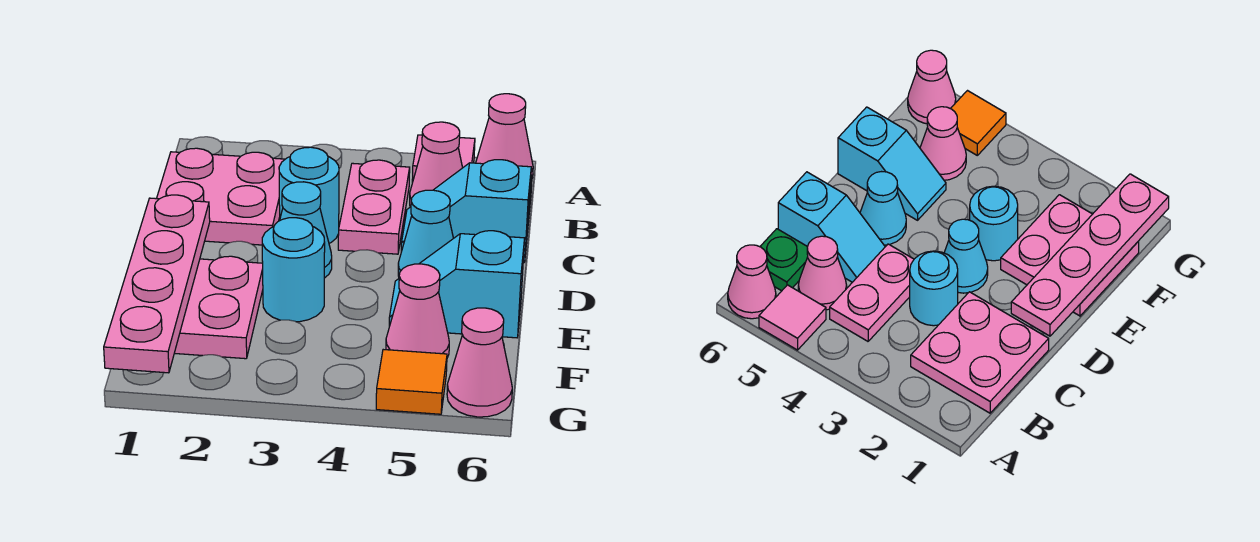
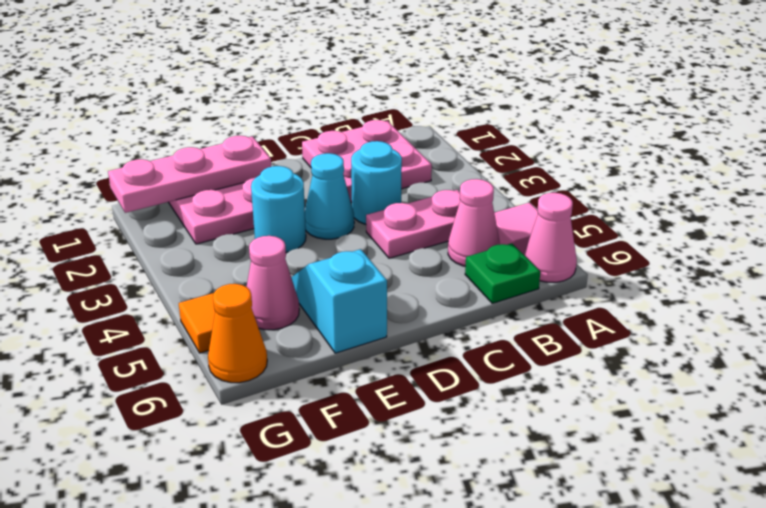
cyan 1x2 slope [401,160,531,263] -> none
pink 1x4 plate [104,195,210,373] -> pink 1x3 plate [108,136,271,213]
cyan 1x1 cone [398,190,453,276] -> none
pink 1x1 cone [447,308,512,417] -> orange 1x1 cone [208,284,267,383]

